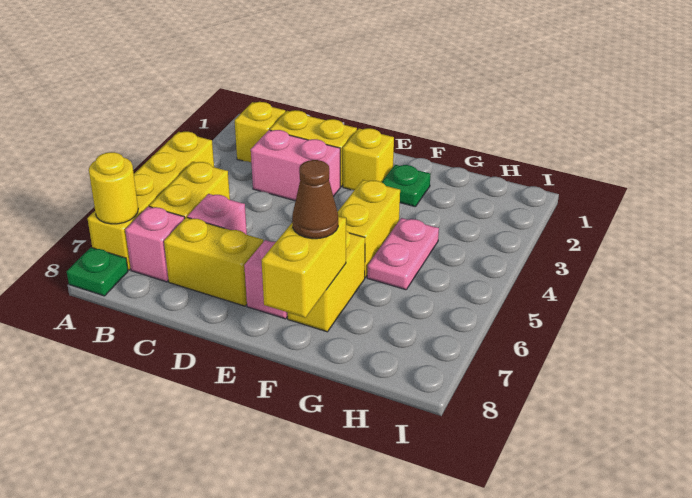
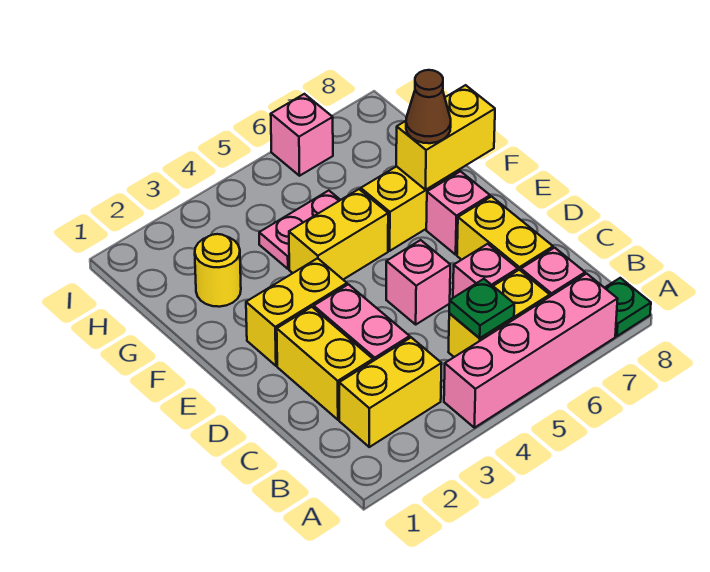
yellow 1x4 brick [87,132,214,270] -> pink 1x4 brick [444,274,618,428]
yellow 1x1 round brick [89,152,138,224] -> yellow 1x1 round brick moved to [195,234,241,307]
yellow 1x1 brick [235,102,286,162] -> yellow 1x2 brick [339,338,442,447]
none -> pink 1x1 brick [386,240,450,324]
yellow 1x1 brick [343,128,394,190] -> yellow 1x2 brick [246,258,347,366]
green 1x1 plate [382,165,430,207] -> green 1x1 plate moved to [449,279,514,338]
none -> pink 1x1 brick [271,94,333,176]

